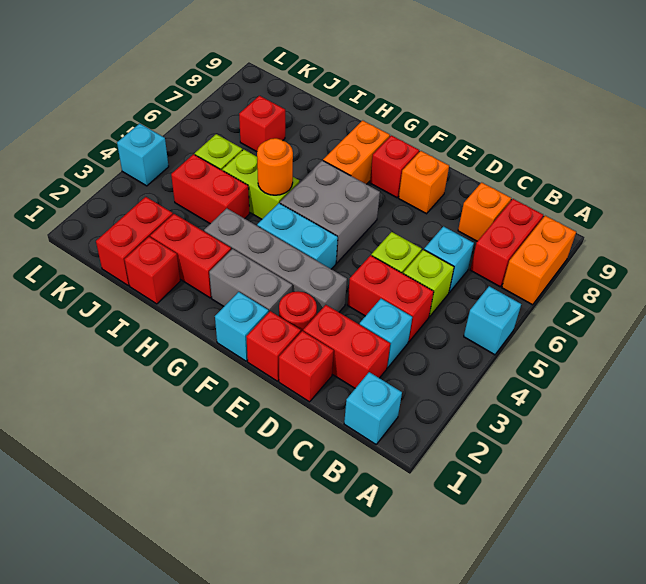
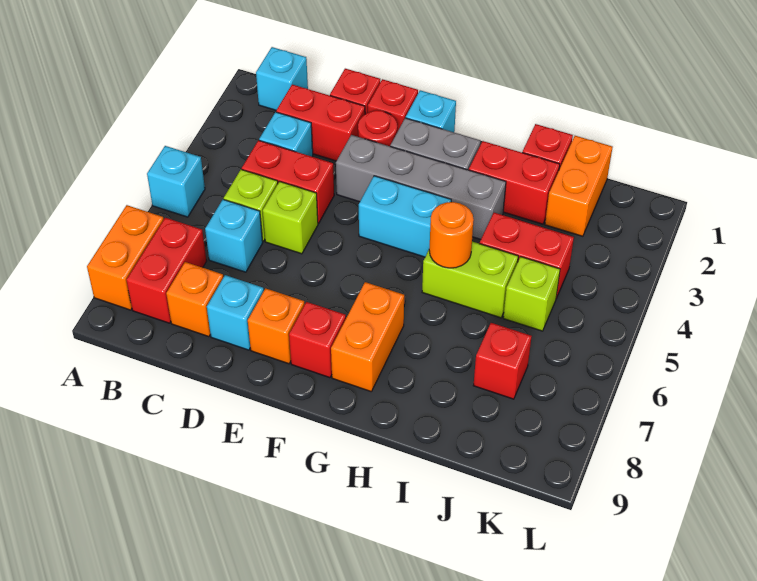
grey 2x2 brick [280,160,380,263] -> none
red 1x2 brick [96,197,173,286] -> orange 1x2 brick [545,136,612,236]
cyan 1x1 brick [117,123,169,186] -> cyan 1x1 brick moved to [207,275,264,350]

